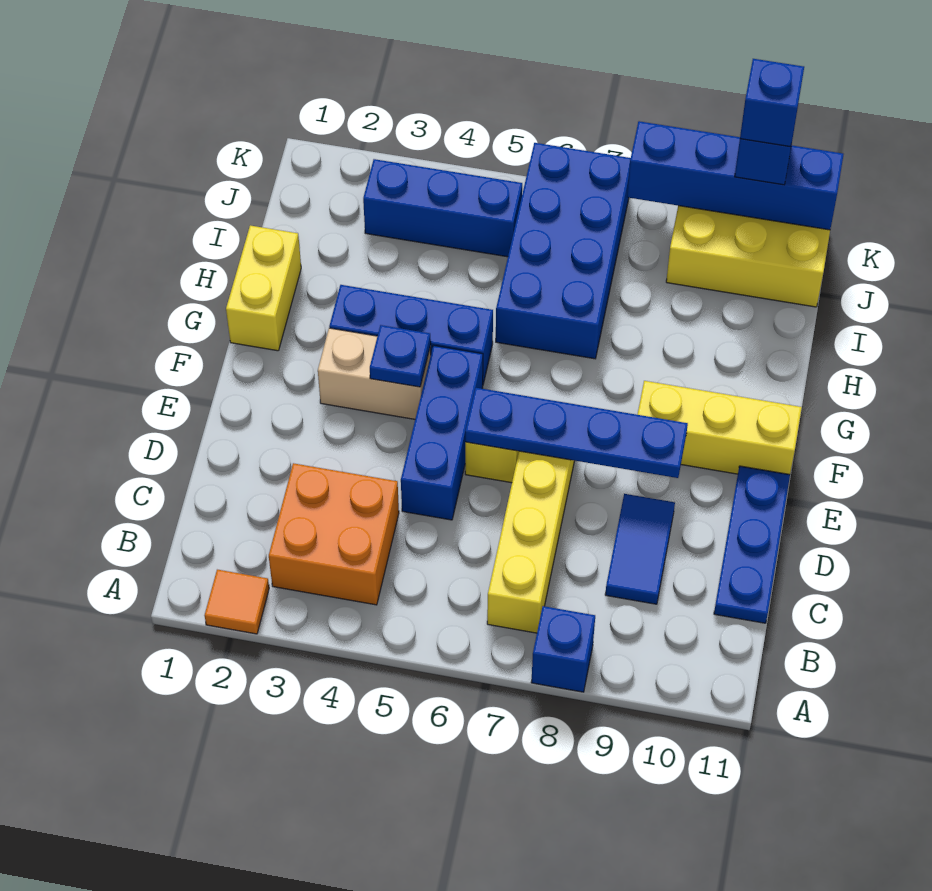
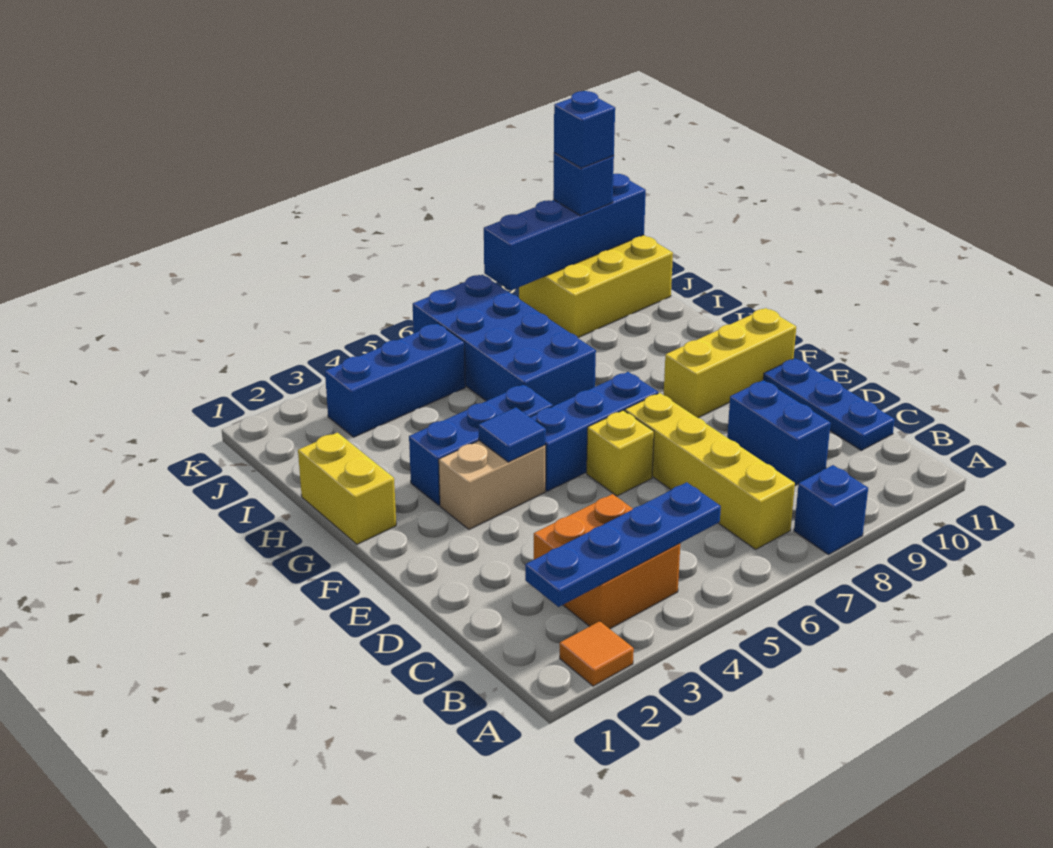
blue 1x2 tile [605,494,675,604] -> blue 1x2 brick [727,380,831,485]
blue 1x3 brick [401,345,483,520] -> blue 1x3 brick turned to [530,372,658,491]
blue 1x4 plate [465,388,688,478] -> blue 1x4 plate moved to [525,482,721,607]
blue 1x1 plate [370,325,431,387] -> blue 1x1 tile [479,407,546,462]

